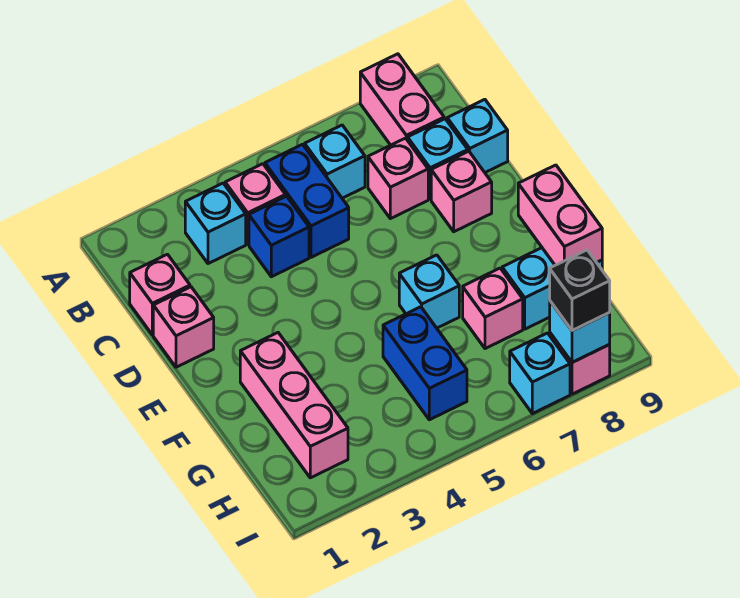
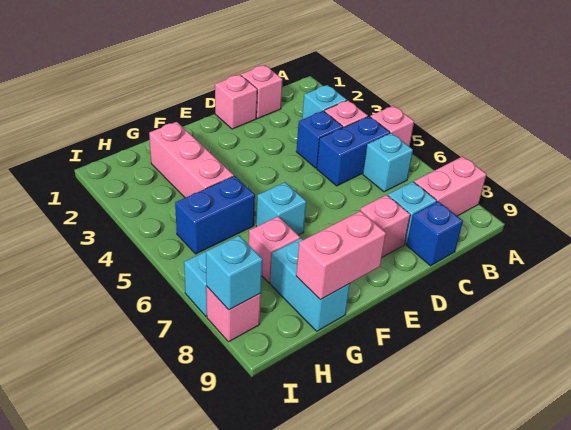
pink 1x1 brick [368,138,428,219] -> pink 1x1 brick moved to [370,106,414,147]
cyan 1x1 brick [447,99,508,172] -> blue 1x1 brick [407,201,463,266]
pink 1x3 brick [240,333,348,478] -> pink 1x3 brick turned to [149,122,234,198]
black 1x1 brick [550,250,610,331] -> none

